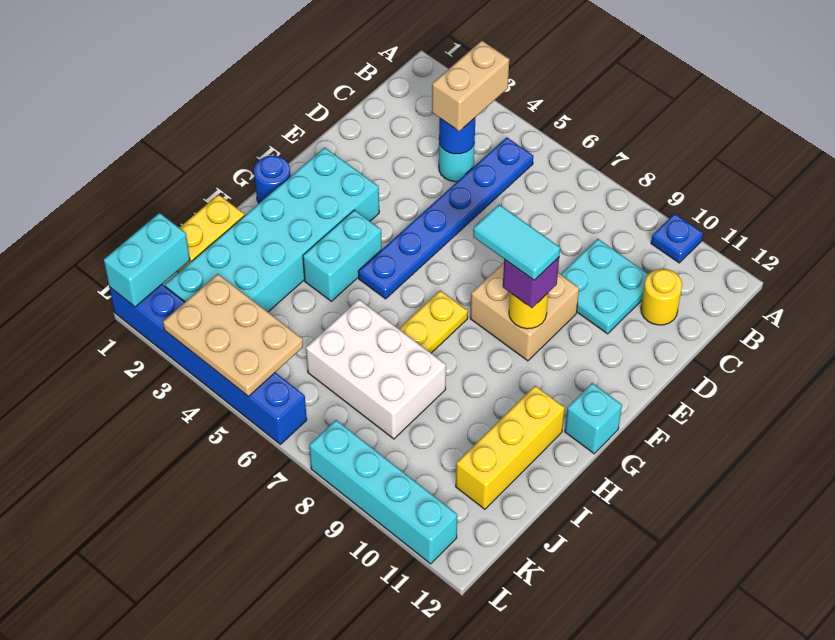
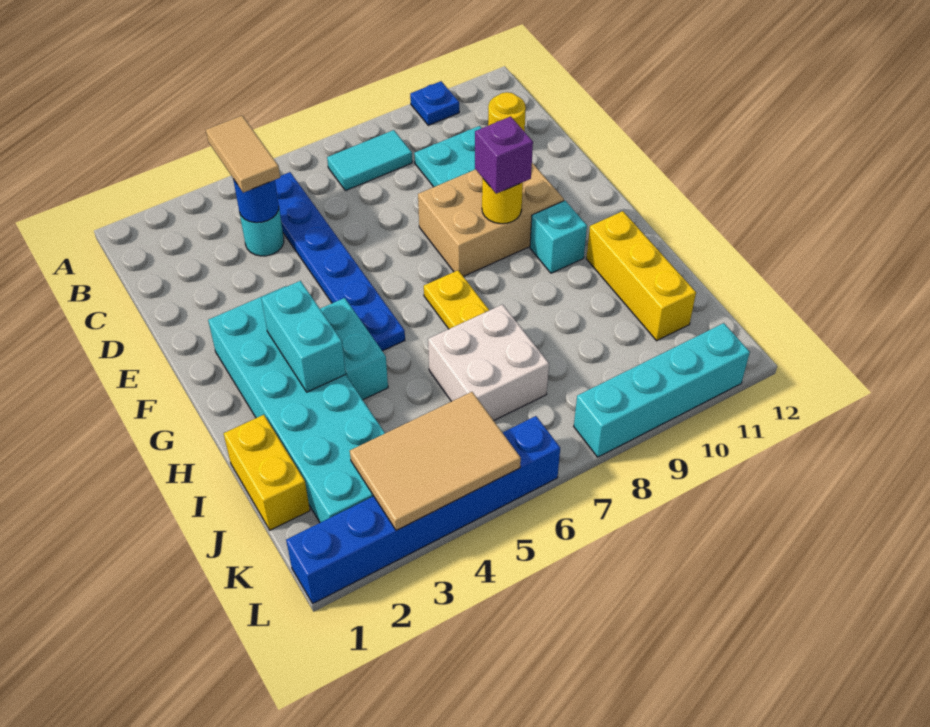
tan 1x2 brick [432,41,509,131] -> tan 1x2 tile [206,116,280,193]
tan 2x2 brick [470,263,579,361] -> tan 2x3 brick [418,163,564,276]
cyan 1x2 tile [473,205,560,280] -> cyan 1x2 tile moved to [327,130,412,191]
blue 1x1 round brick [254,156,290,203] -> none
cyan 1x1 brick [565,383,622,454] -> cyan 1x1 brick moved to [530,201,587,273]
white 2x3 brick [306,299,446,439] -> white 2x2 brick [428,305,549,421]
cyan 1x2 brick [104,213,190,307] -> cyan 1x2 brick moved to [261,281,346,392]
tan 2x3 plate [163,274,303,397] -> tan 2x3 tile [350,392,521,531]

